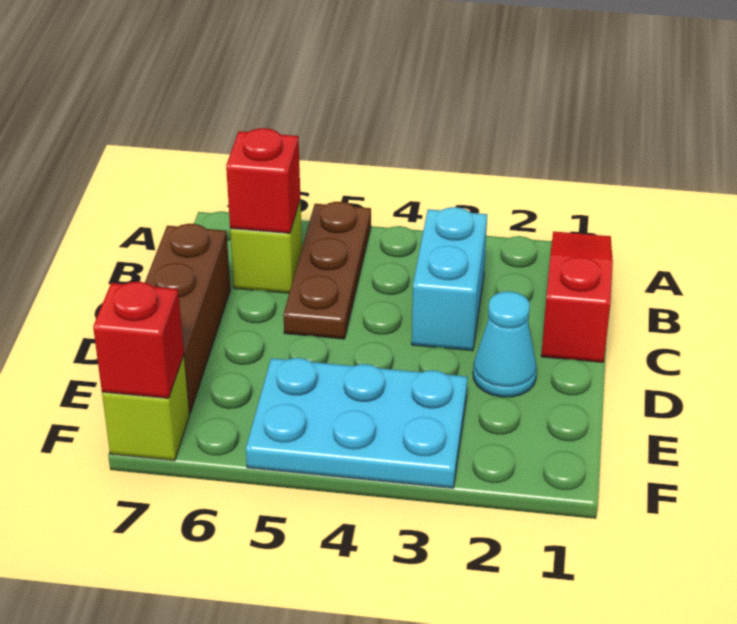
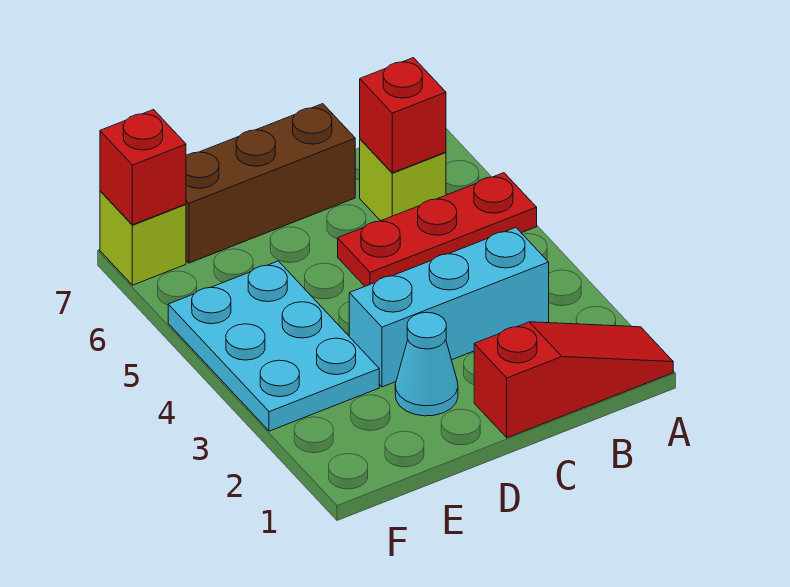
brown 1x3 plate [283,202,371,339] -> red 1x3 plate [338,173,537,286]
cyan 1x2 brick [412,207,487,351] -> cyan 1x3 brick [349,228,549,387]

